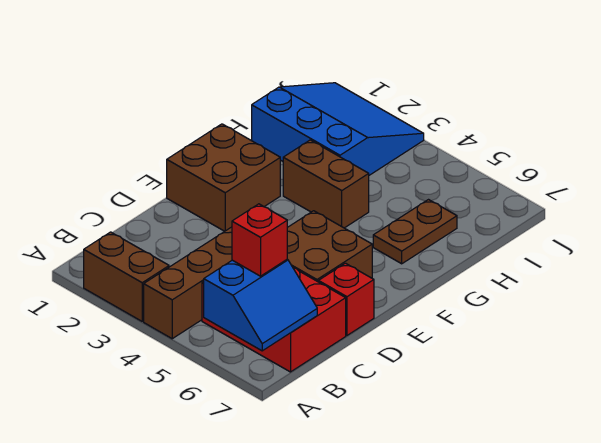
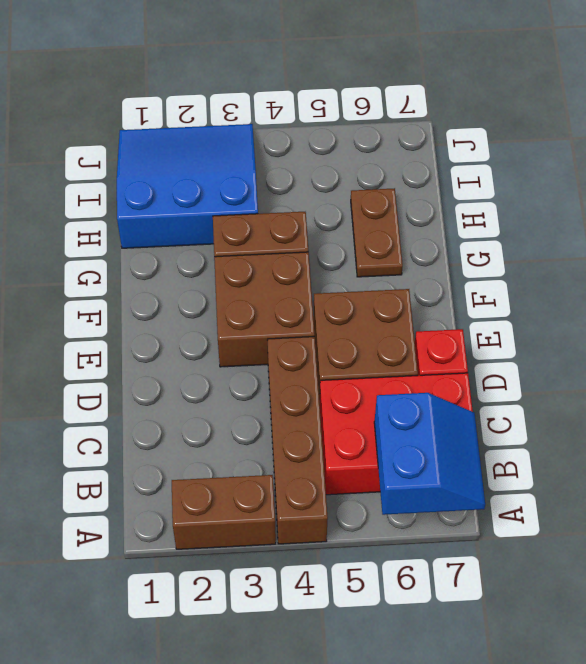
red 1x1 brick [232,204,287,276] -> none
brown 2x2 brick [167,124,280,231] -> brown 2x2 brick moved to [214,252,315,367]

